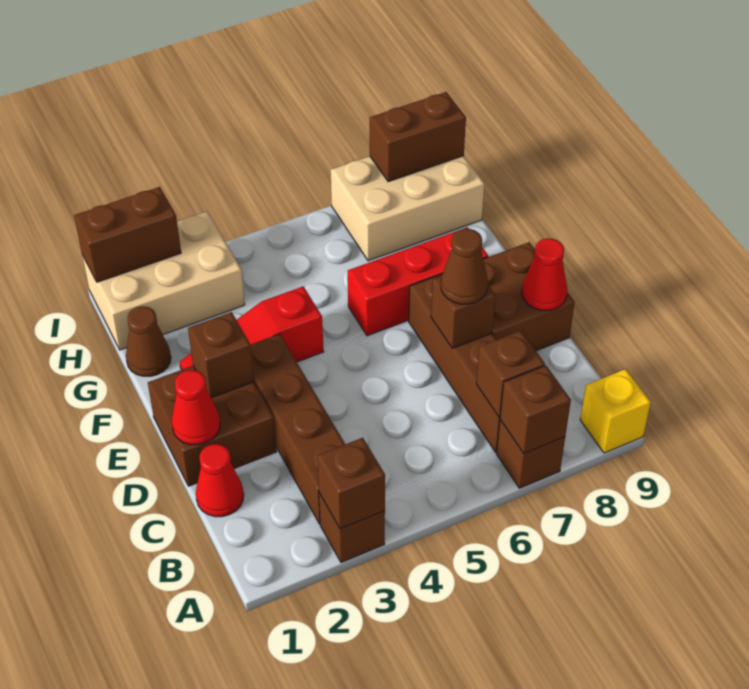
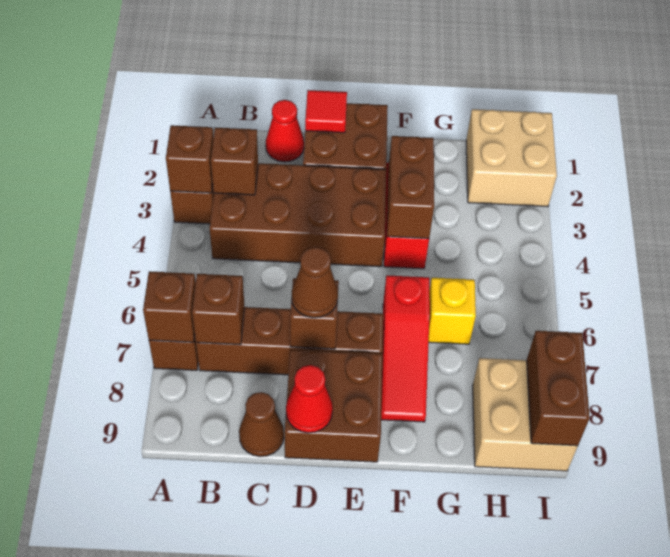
yellow 1x1 brick [580,369,651,453] -> yellow 1x1 brick moved to [429,278,476,344]
brown 1x4 brick [251,334,345,524] -> brown 2x4 brick [210,163,386,267]
red 1x1 cone [172,370,220,445] -> red 1x1 tile [305,90,347,133]
brown 1x1 brick [188,312,254,398] -> brown 1x1 brick moved to [211,127,258,195]
red 1x3 brick [348,227,488,336] -> red 1x3 slope [381,275,430,422]
brown 1x1 cone [126,306,171,376] -> brown 1x1 cone moved to [239,392,284,457]
tan 2x3 brick [82,212,245,350] -> tan 2x2 brick [466,109,557,207]
tan 2x3 brick [331,156,484,261] -> tan 2x2 brick [473,358,578,471]
brown 1x2 brick [74,187,181,282] -> brown 1x2 brick moved to [387,136,434,239]

